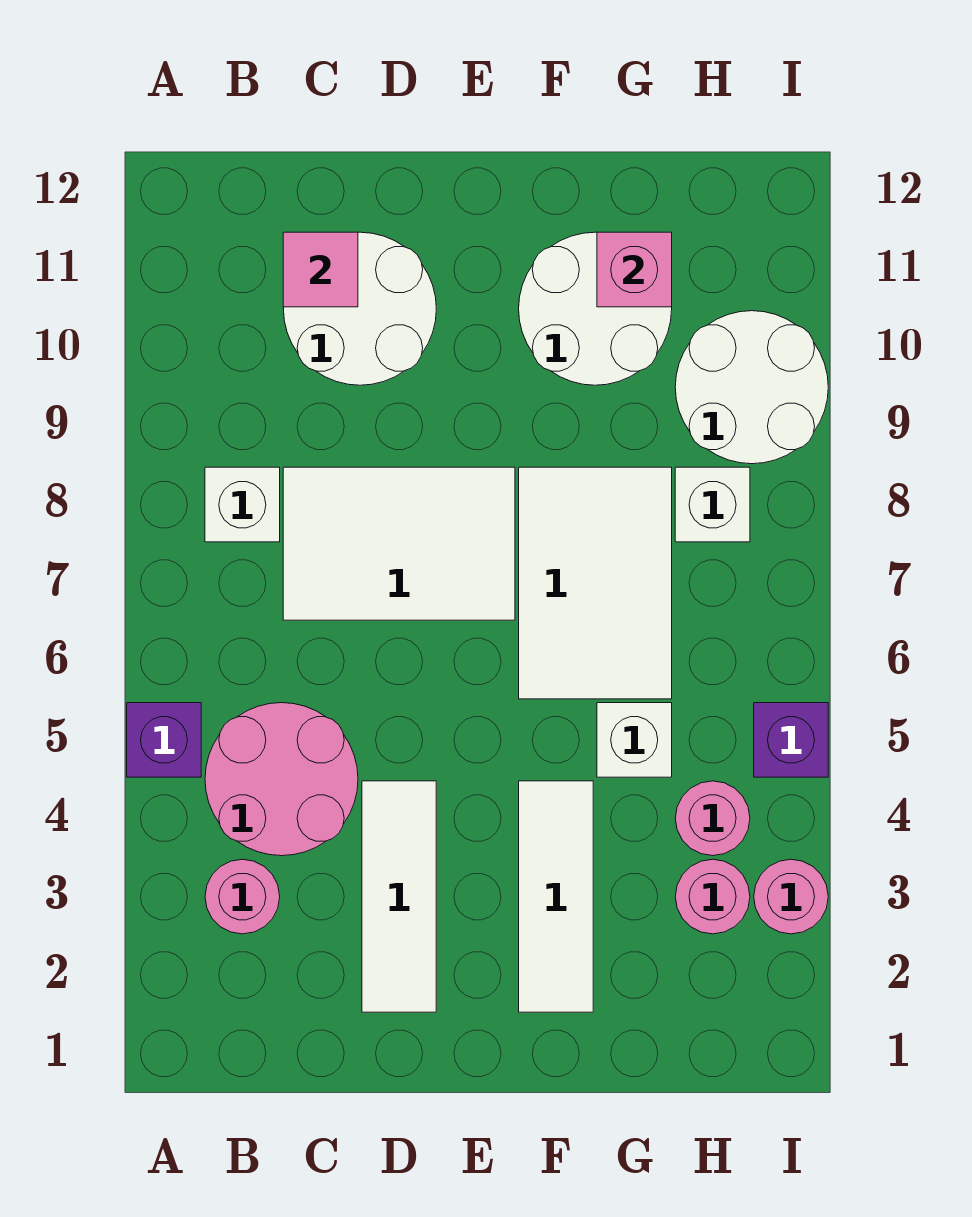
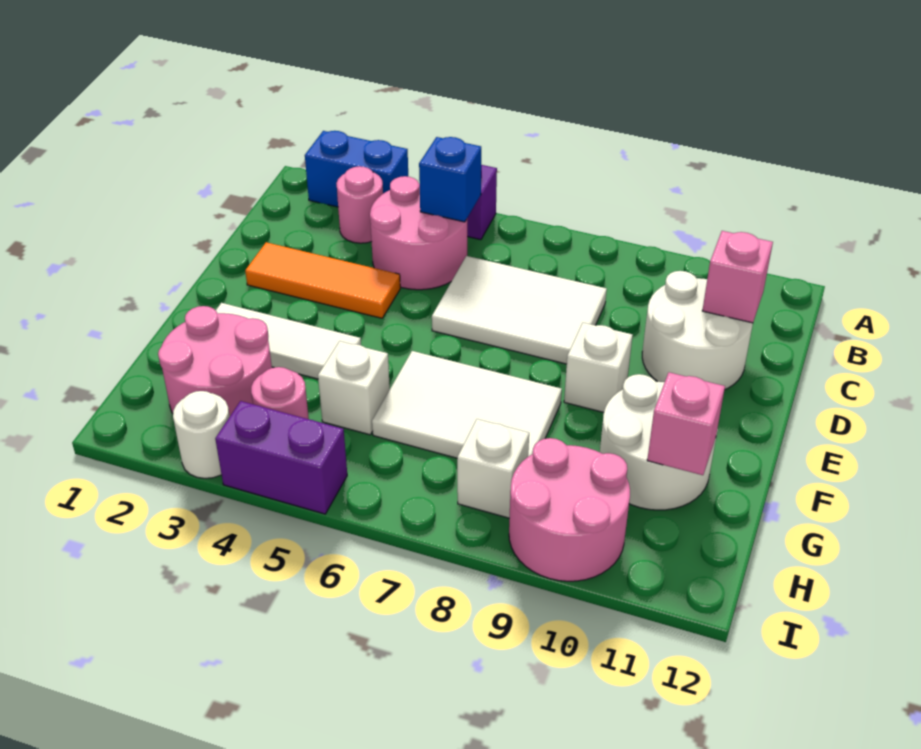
none -> blue 1x2 brick [305,131,408,207]
none -> blue 1x1 brick [419,137,481,222]
white 1x1 brick [205,467,280,542] -> white 1x1 brick moved to [564,323,633,412]
white 2x3 tile [283,467,515,620] -> white 2x3 tile turned to [432,256,607,364]
pink 1x1 tile [283,232,358,307] -> pink 1x1 brick [702,231,773,323]
white 1x3 tile [362,781,436,1012] -> orange 1x3 tile [245,242,400,318]
pink 1x1 round brick [675,859,750,934] -> pink 2x2 round brick [158,306,272,416]
white 2x2 round brick [675,311,828,464] -> pink 2x2 round brick [509,438,630,581]
pink 1x1 round brick [754,859,828,934] -> white 1x1 round brick [173,391,230,478]
purple 1x1 brick [754,703,828,777] -> purple 1x2 brick [215,401,347,514]

